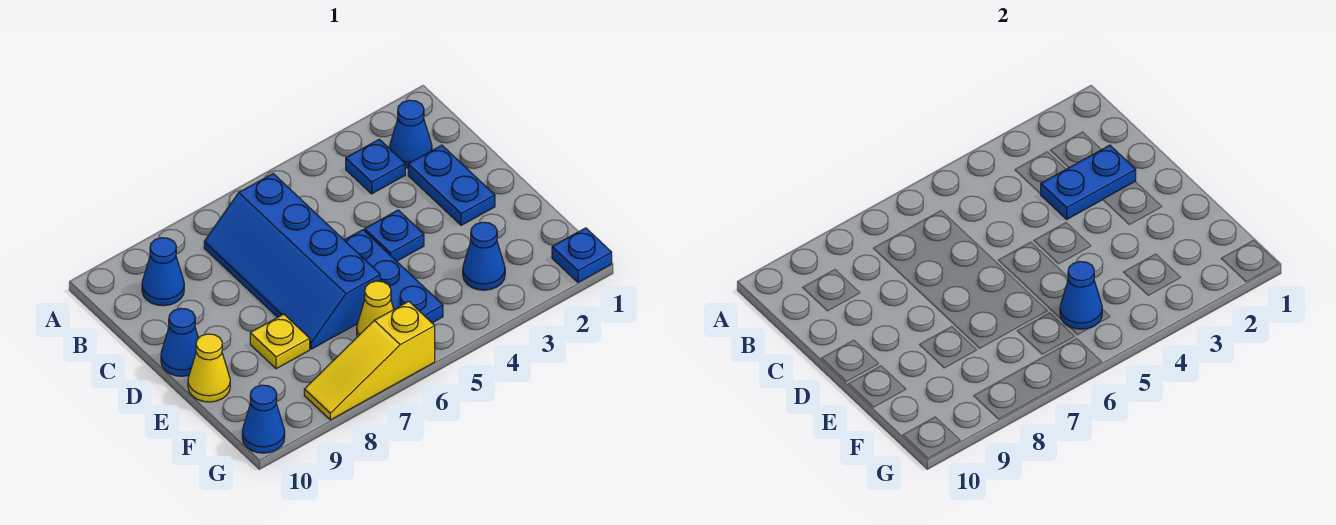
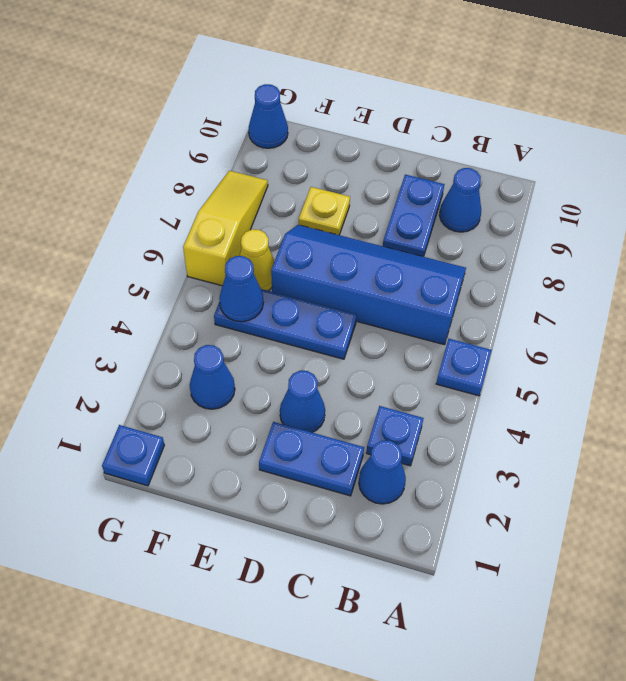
blue 1x2 plate [1041,145,1136,219] -> blue 1x2 plate moved to [383,174,444,257]
blue 1x1 plate [365,210,424,261] -> blue 1x1 plate moved to [436,339,492,396]
blue 1x1 cone [161,308,198,376] -> blue 1x1 cone moved to [280,371,325,433]
yellow 1x1 cone [188,334,230,402] -> none

